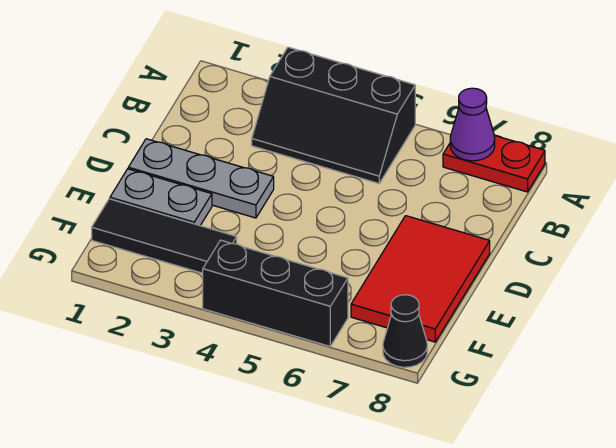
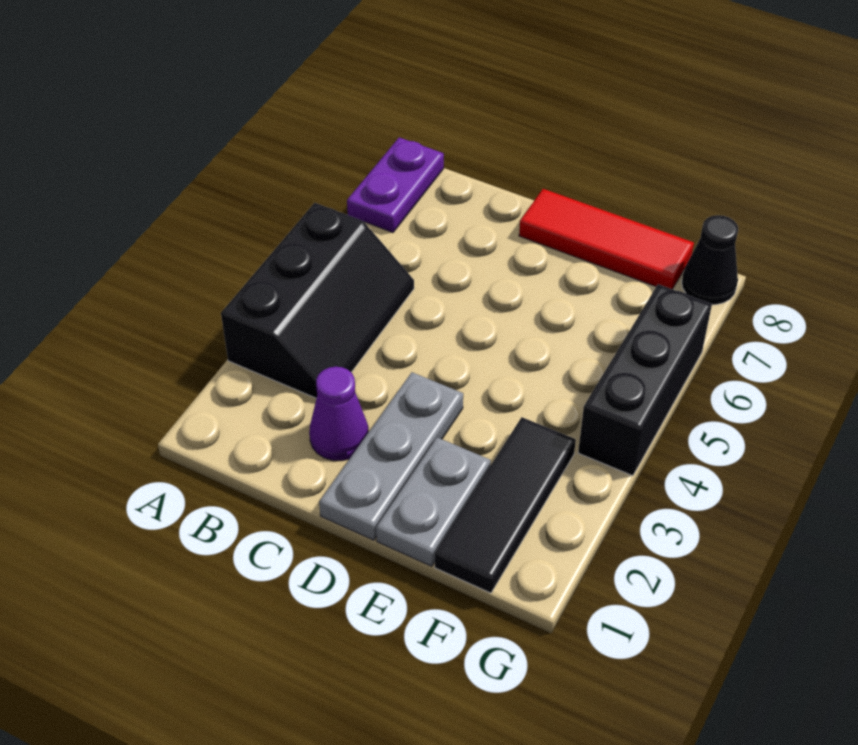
red 1x2 plate [443,135,545,192] -> purple 1x2 plate [347,138,444,233]
purple 1x1 cone [450,88,495,161] -> purple 1x1 cone moved to [309,367,369,461]
red 2x3 tile [351,216,490,342] -> red 1x3 tile [519,189,694,289]

